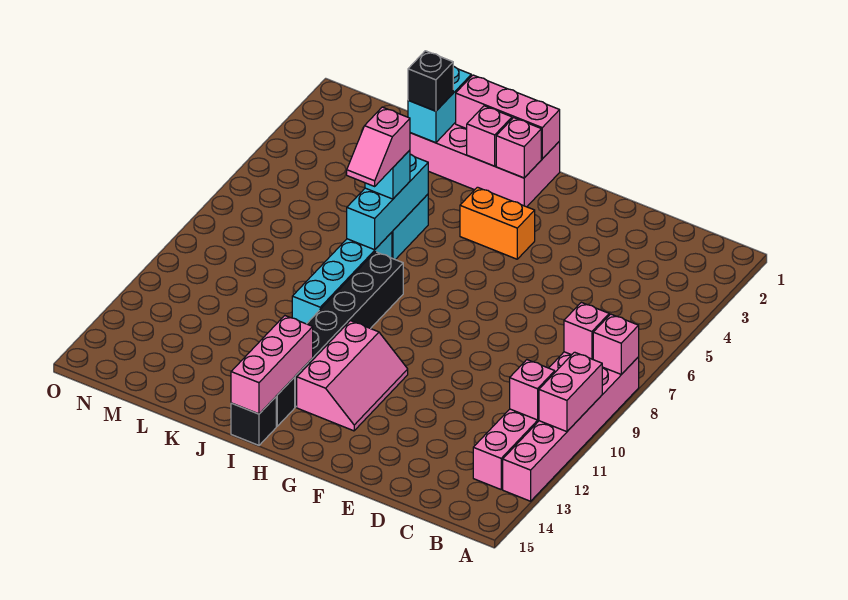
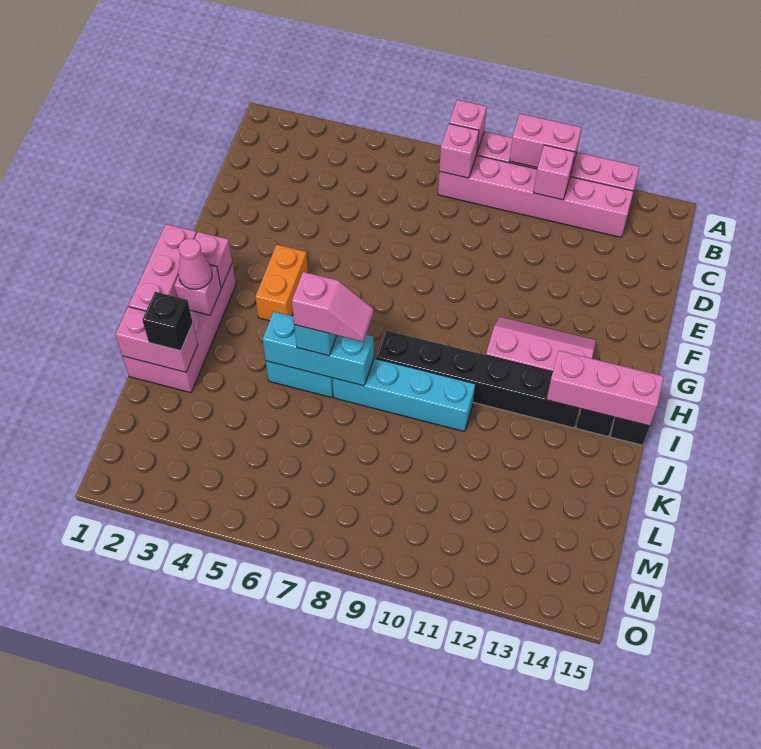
none -> pink 1x1 cone [178,239,212,289]
cyan 1x2 brick [408,66,471,143] -> pink 1x2 brick [116,307,198,372]

